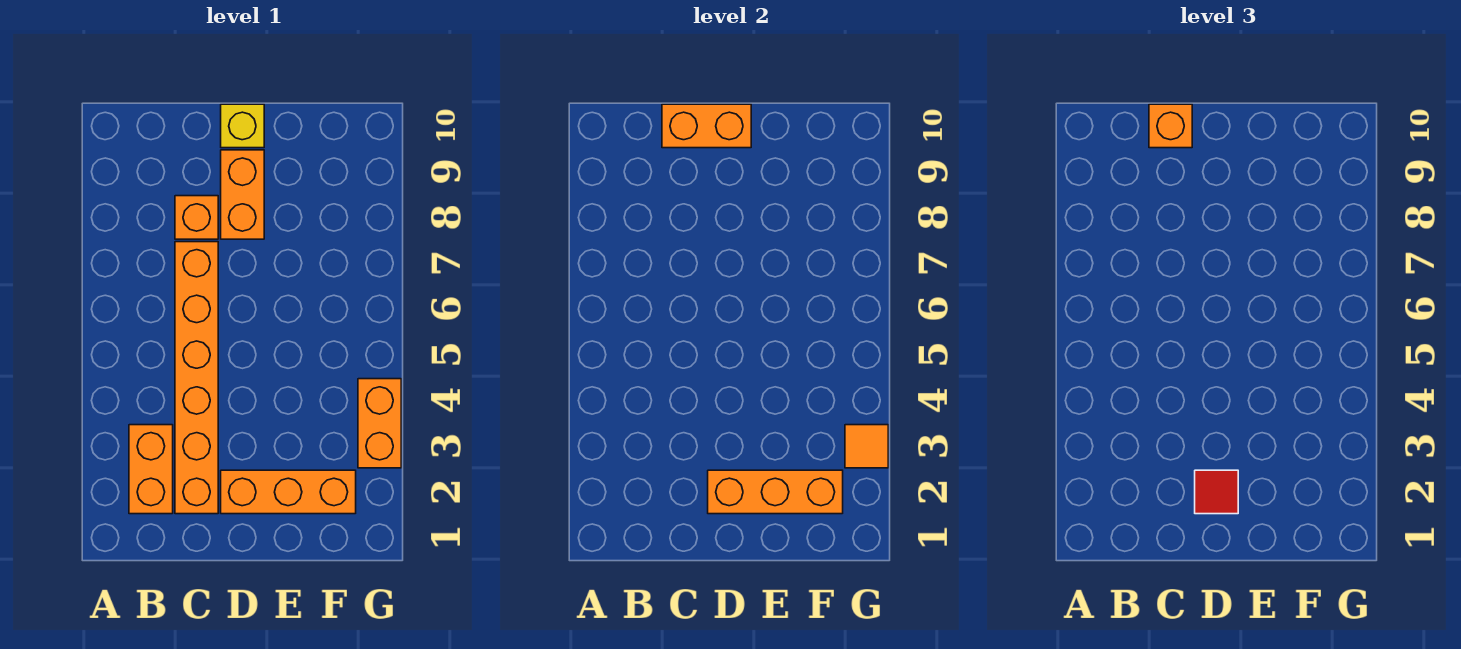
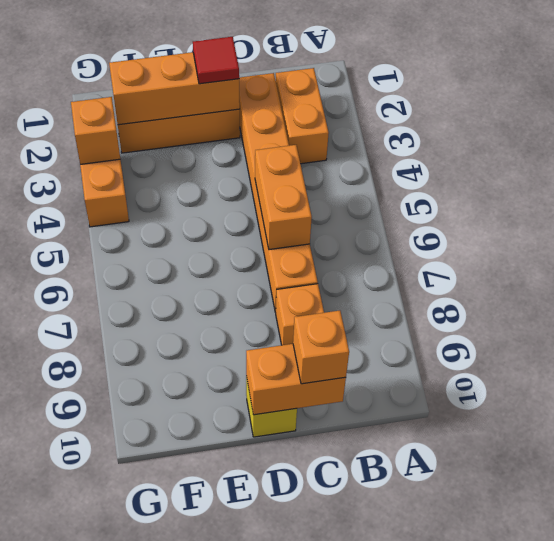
orange 1x2 brick [221,150,264,239] -> orange 1x2 brick moved to [255,145,312,250]
orange 1x1 tile [845,425,888,468] -> orange 1x1 brick [71,97,120,164]

